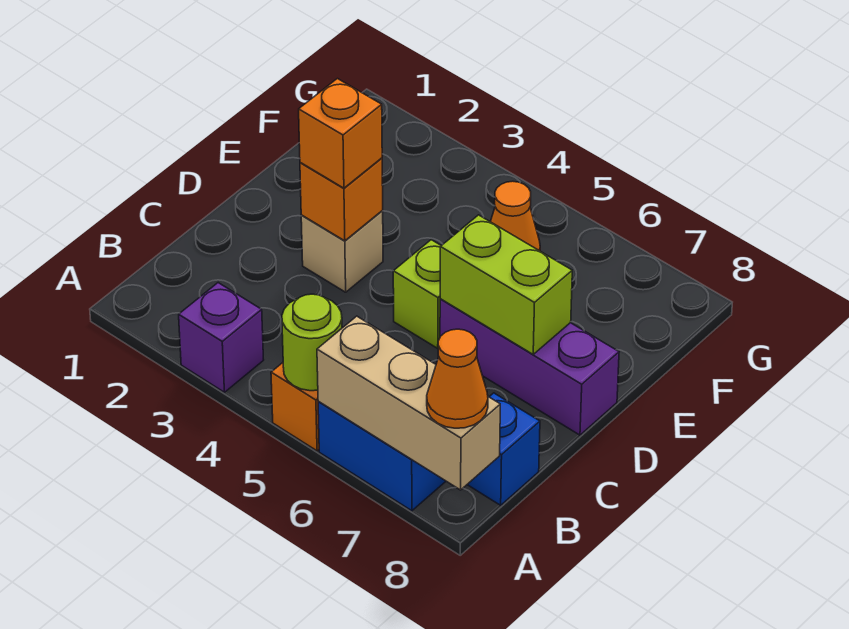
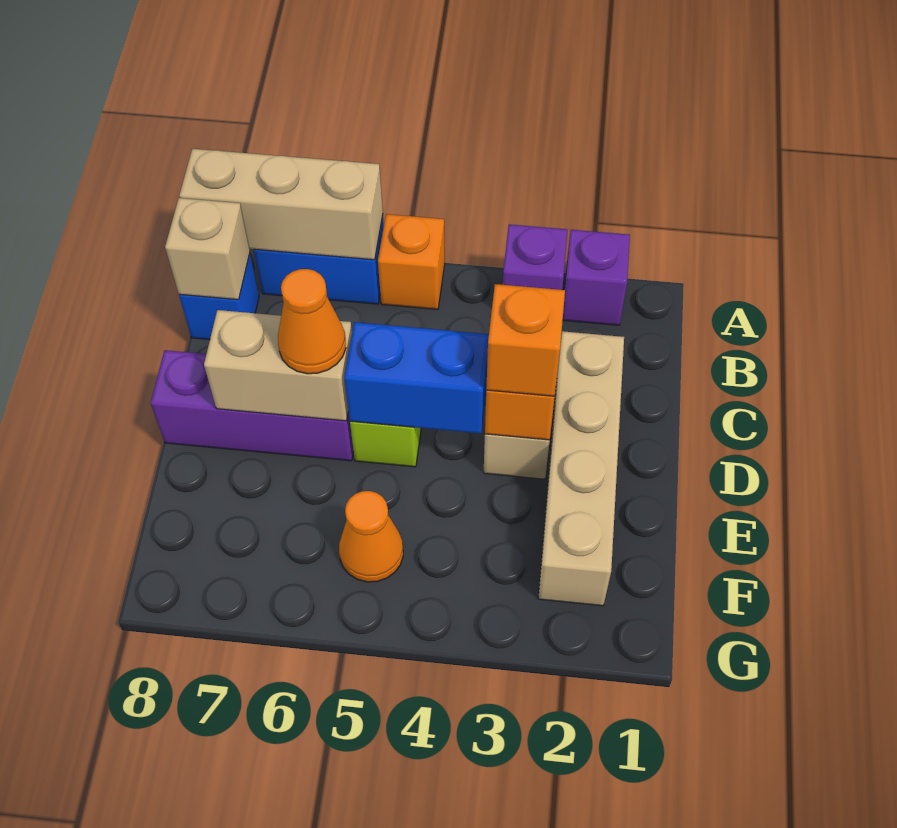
none -> purple 1x1 brick [563,230,630,325]
lime 1x1 round brick [282,294,342,391] -> none
orange 1x1 cone [427,329,488,428] -> orange 1x1 cone moved to [278,269,346,374]
none -> tan 1x1 brick [165,198,250,300]
none -> tan 1x4 brick [538,331,624,606]
none -> blue 1x2 brick [344,322,489,433]
lime 1x2 brick [440,215,572,354] -> tan 1x2 brick [204,310,352,421]

